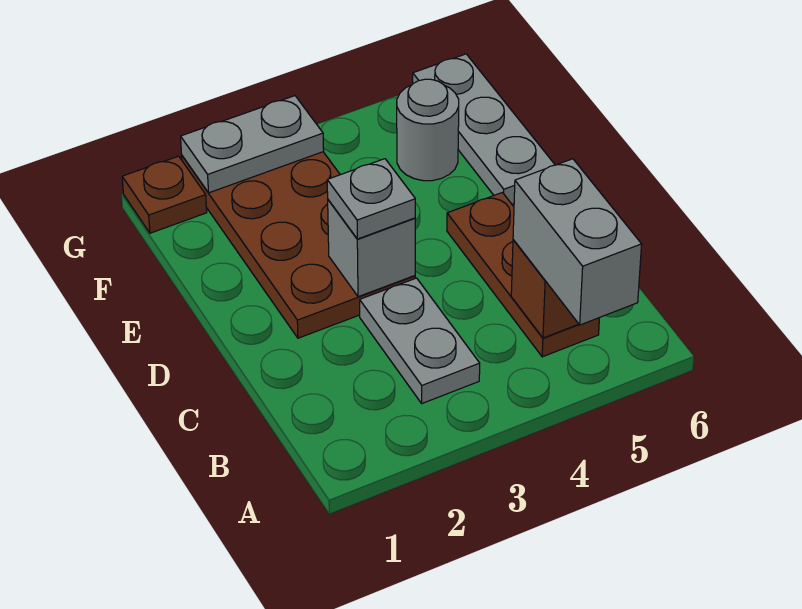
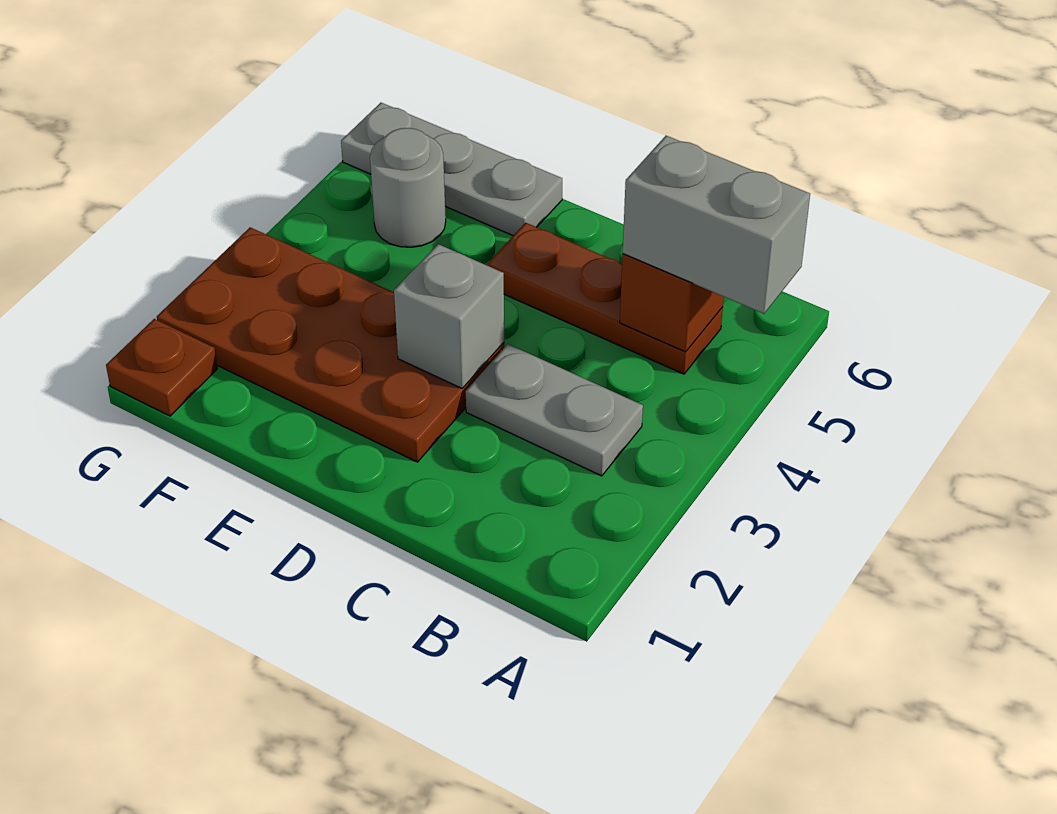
grey 1x1 plate [327,159,415,239] -> none
grey 1x2 plate [181,96,324,193] -> none

